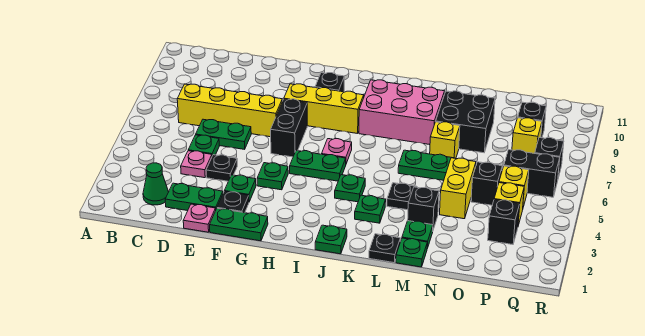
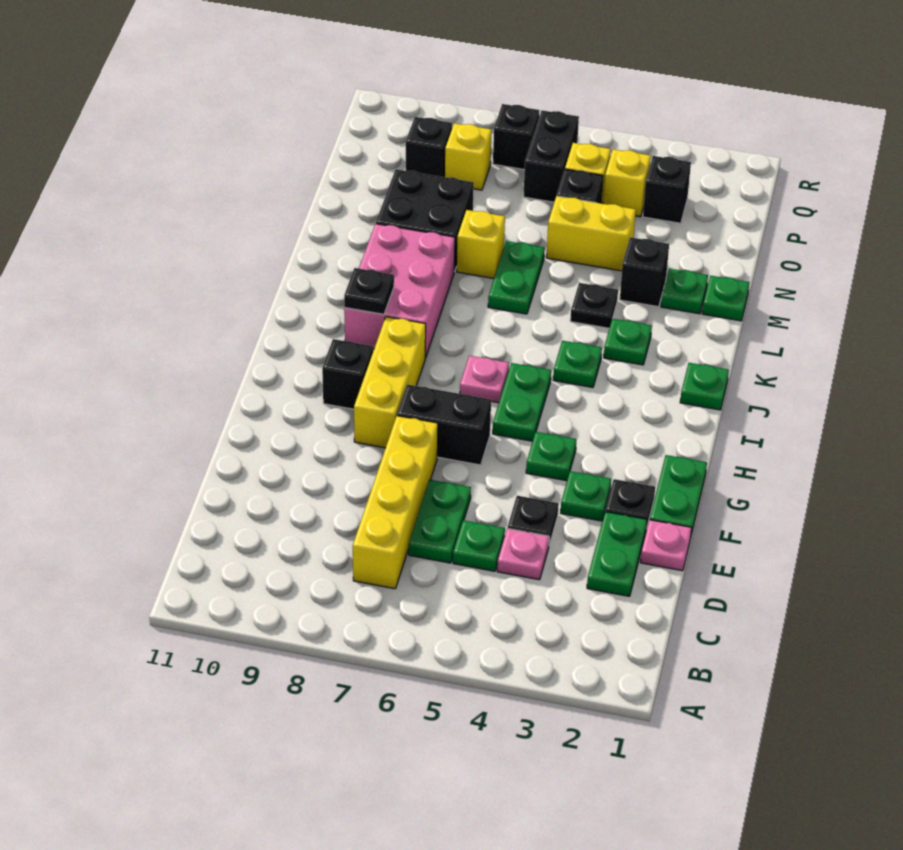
green 1x1 cone [143,163,168,205] -> none
black 1x1 plate [369,234,400,263] -> black 1x1 plate moved to [344,268,394,314]

